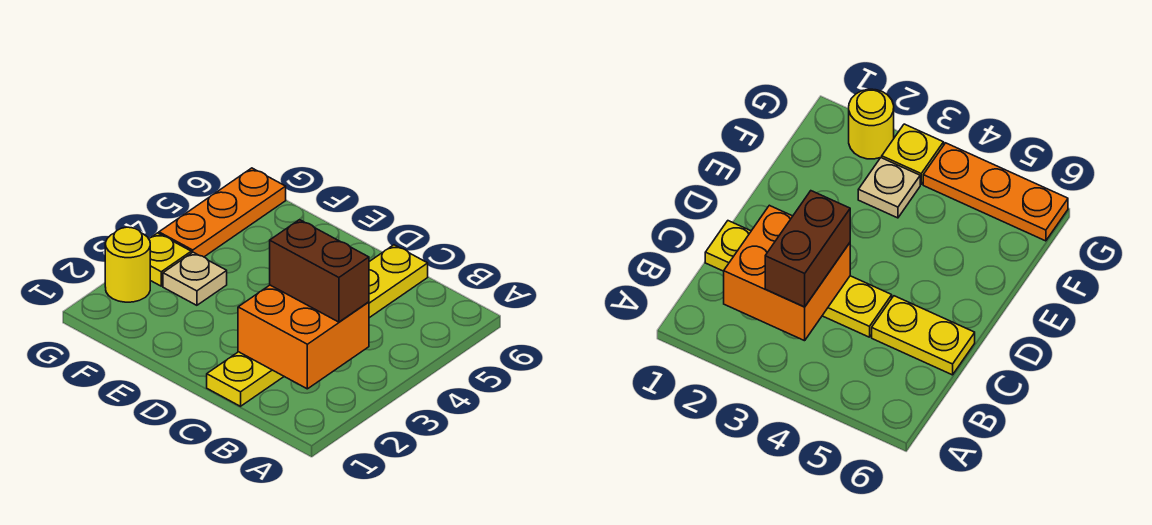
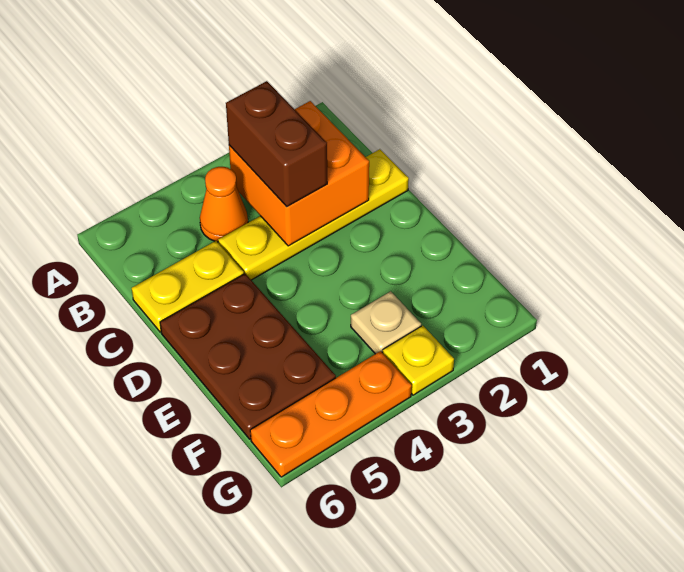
none -> orange 1x1 cone [200,167,248,242]
none -> brown 2x3 plate [160,274,336,439]
yellow 1x1 round brick [105,227,150,302] -> none

